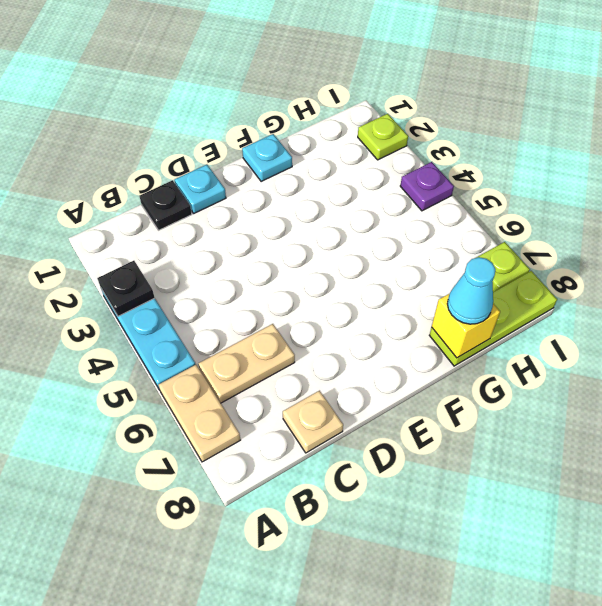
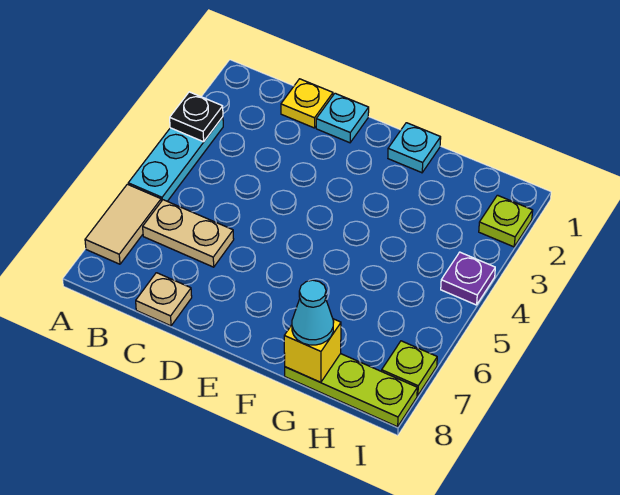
tan 1x2 plate [159,365,240,462] -> tan 1x2 tile [85,184,161,264]
black 1x1 plate [140,180,192,230] -> yellow 1x1 plate [281,79,333,128]

